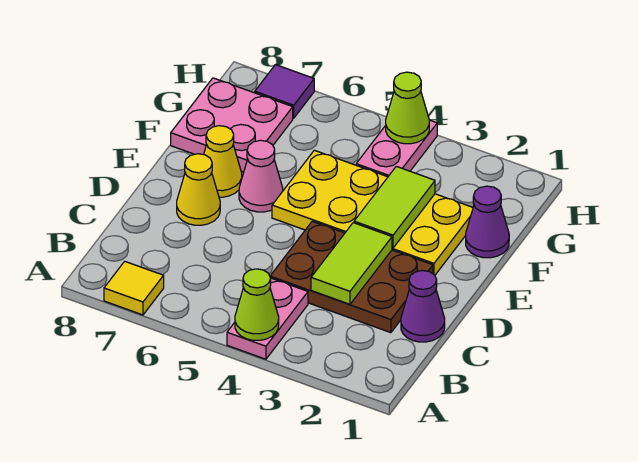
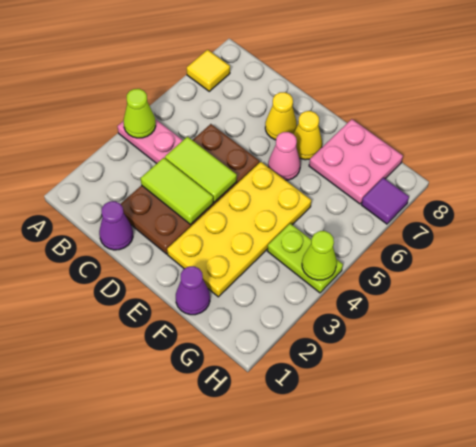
brown 2x3 plate [270,221,433,333] -> brown 2x4 plate [121,124,260,254]
lime 1x2 tile [354,166,435,248] -> lime 1x2 tile moved to [165,137,237,202]
pink 1x2 plate [356,120,437,177] -> lime 1x2 plate [267,224,343,293]

